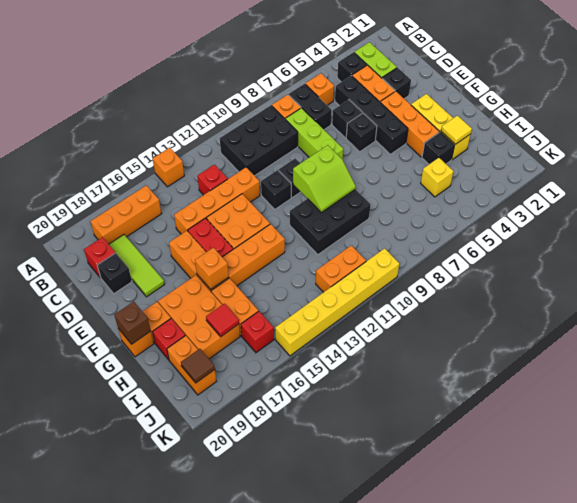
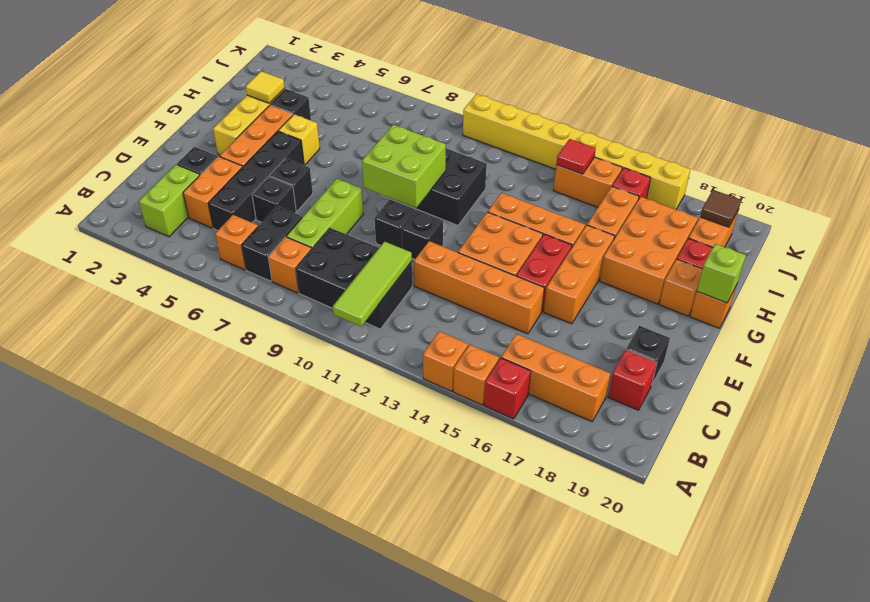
black 1x1 brick [337,52,367,82] -> none
red 1x1 brick [197,165,228,195] -> red 1x1 brick moved to [484,358,531,419]
lime 1x3 tile [109,235,165,297] -> lime 1x3 tile moved to [333,242,412,326]
lime 2x2 slope [293,145,356,213] -> lime 2x2 brick [362,125,446,208]
orange 1x1 brick [195,248,229,290] -> orange 1x1 brick moved to [453,345,499,405]
brown 1x1 brick [115,302,151,344] -> lime 1x1 brick [697,244,746,303]
yellow 1x1 brick [421,158,453,197] -> yellow 1x1 brick moved to [278,114,320,165]
red 1x1 tile [206,304,239,337] -> red 1x1 tile moved to [556,139,596,174]
orange 1x2 brick [316,245,366,292] -> orange 1x2 brick moved to [554,157,622,207]
yellow 1x6 brick [275,248,399,356] -> yellow 1x8 brick [463,94,691,209]

